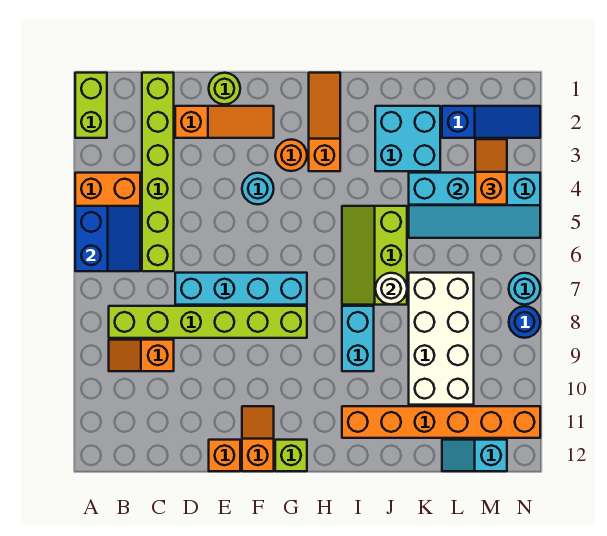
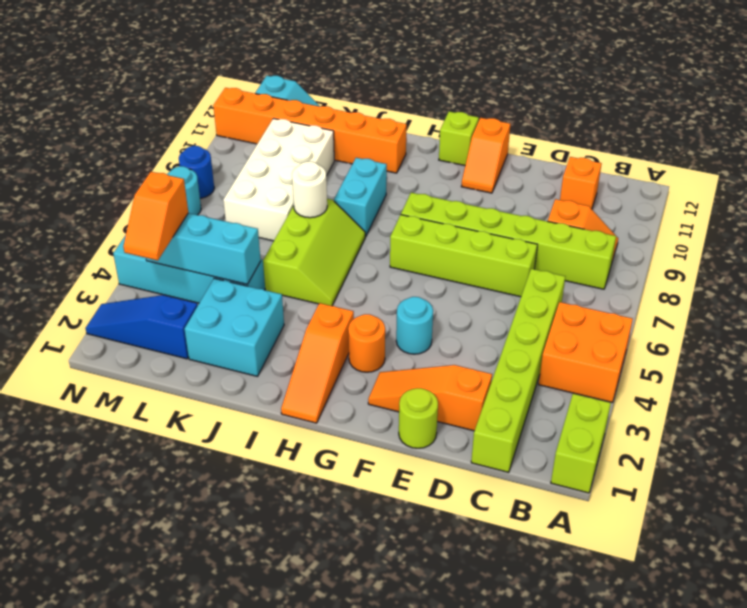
blue 2x2 slope [75,206,140,271] -> none
cyan 1x4 brick [175,273,307,305] -> lime 1x4 brick [390,215,538,297]
orange 1x1 brick [209,440,240,471] -> orange 1x1 brick moved to [560,157,602,209]

